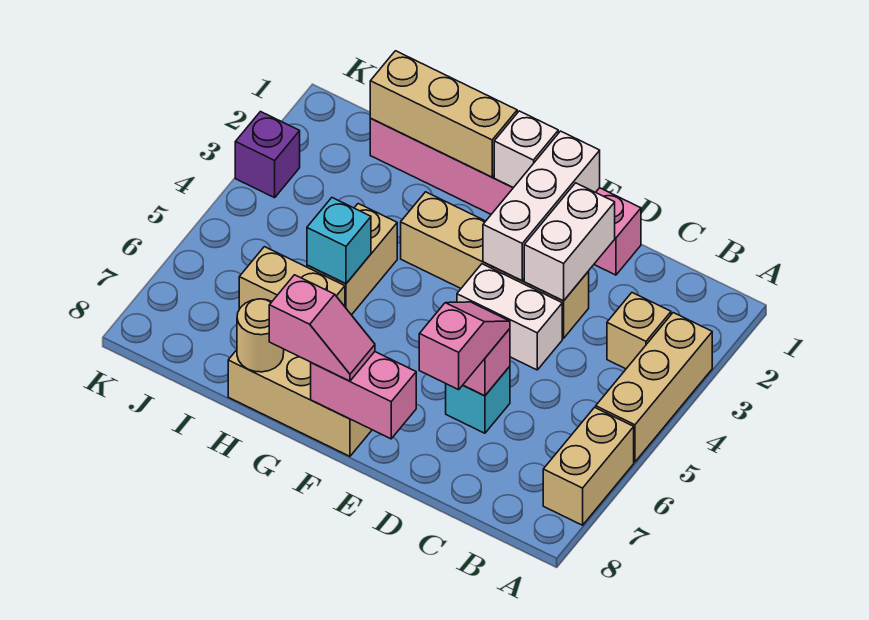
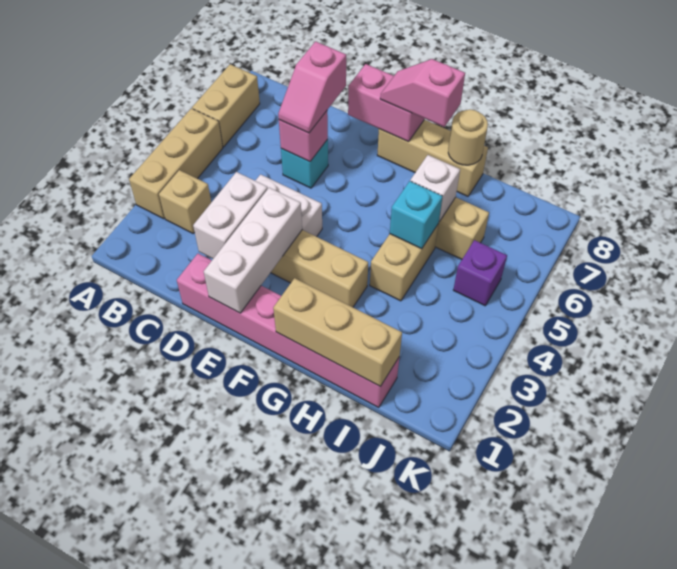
white 1x1 brick [494,111,558,188] -> white 1x1 brick moved to [410,155,460,222]
purple 1x1 brick [235,112,300,198] -> purple 1x1 brick moved to [453,240,507,306]

